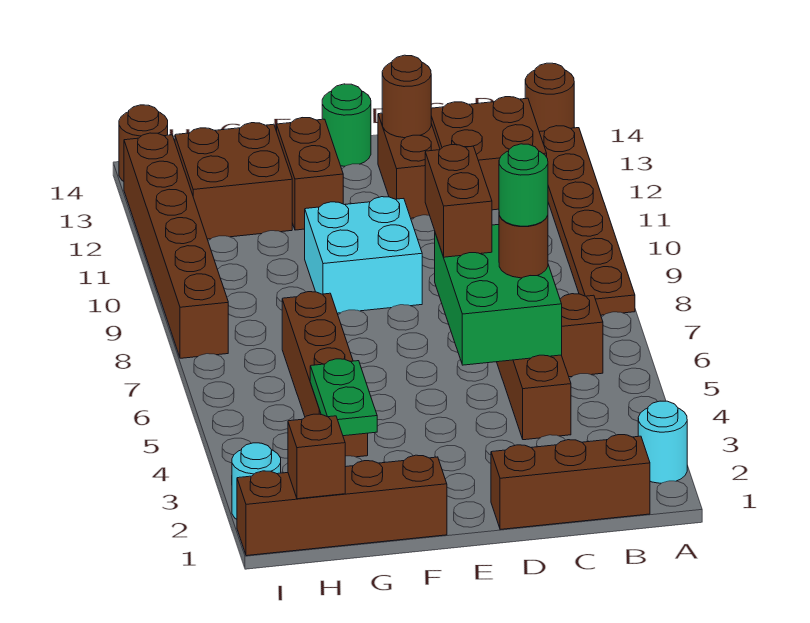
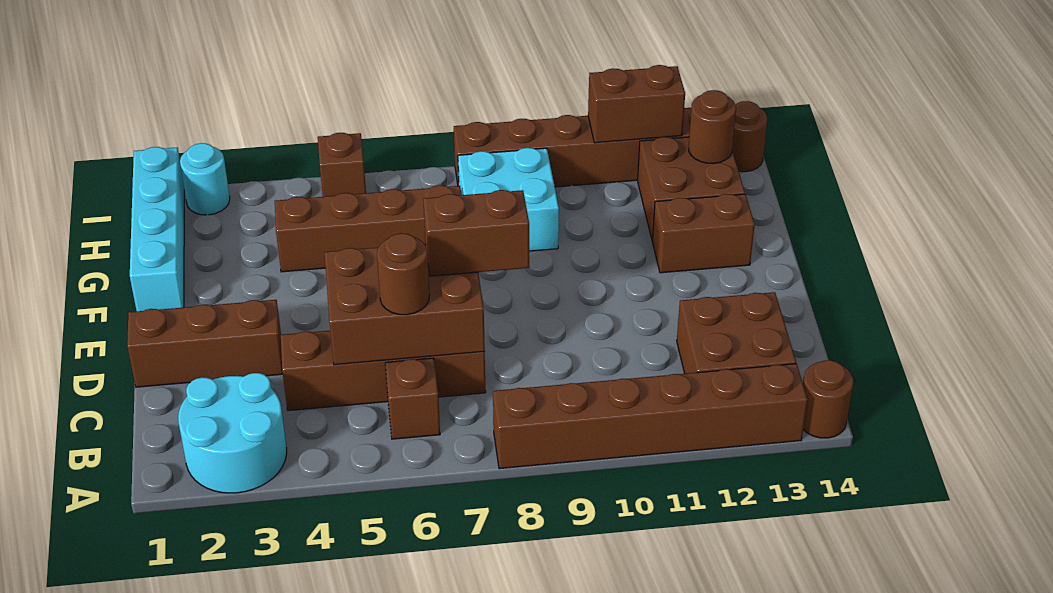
cyan 1x1 round brick [638,401,687,483] -> cyan 2x2 round brick [178,373,287,493]
brown 1x6 plate [540,126,635,315] -> brown 1x6 brick [493,364,808,469]
brown 1x3 brick [491,435,650,529] -> brown 1x3 brick turned to [127,300,283,387]
green 2x3 brick [435,224,562,365] -> brown 2x3 brick [325,244,485,365]
green 1x1 round brick [499,144,548,226] -> none
brown 1x2 brick [378,113,440,218] -> brown 1x2 brick moved to [588,65,685,143]
brown 1x1 round brick [382,55,431,138] -> brown 1x1 round brick moved to [689,90,736,163]
cyan 2x2 brick [305,197,422,313] -> cyan 2x2 brick moved to [458,148,559,251]
green 1x1 round brick [322,84,371,166] -> none
brown 1x4 brick [237,455,447,556] -> cyan 1x4 brick [130,147,184,311]
green 1x2 plate [310,359,377,436] -> none
brown 1x1 brick [288,414,345,499] -> brown 1x1 brick moved to [318,133,366,197]

